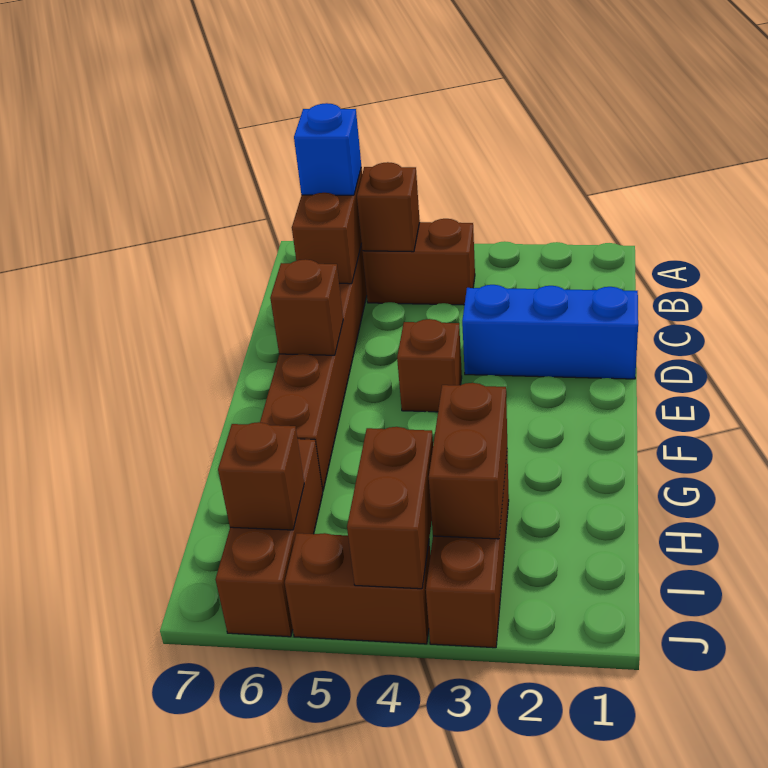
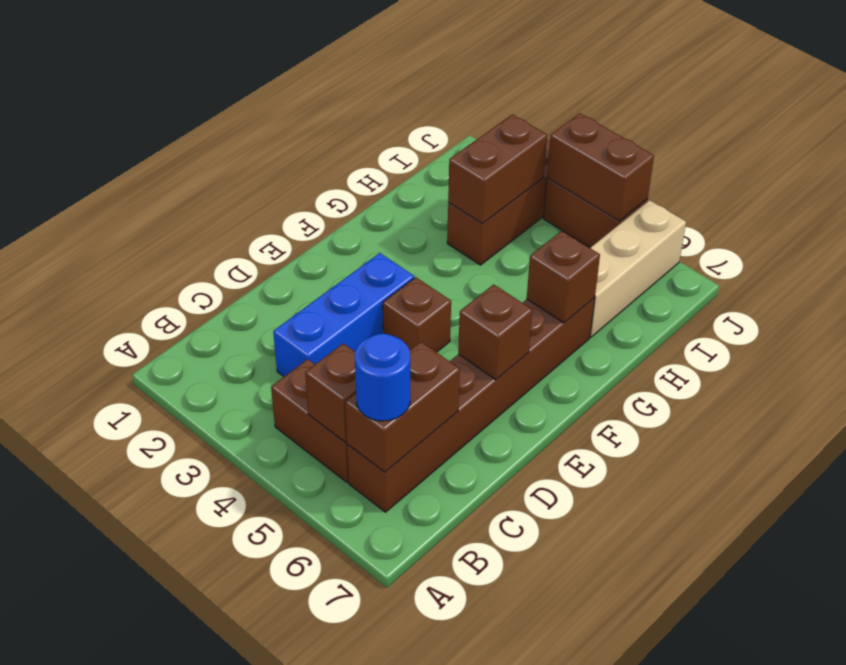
blue 1x1 brick [294,103,361,195] -> blue 1x1 round brick [355,334,410,421]
blue 1x3 brick [462,285,638,379] -> blue 1x3 brick turned to [273,253,414,376]
brown 1x3 brick [216,439,323,637] -> tan 1x3 brick [590,200,686,337]
brown 1x2 brick [347,427,433,589] -> brown 1x2 brick turned to [547,113,654,221]
brown 1x1 brick [218,422,304,530] -> brown 1x1 brick moved to [527,231,600,323]

